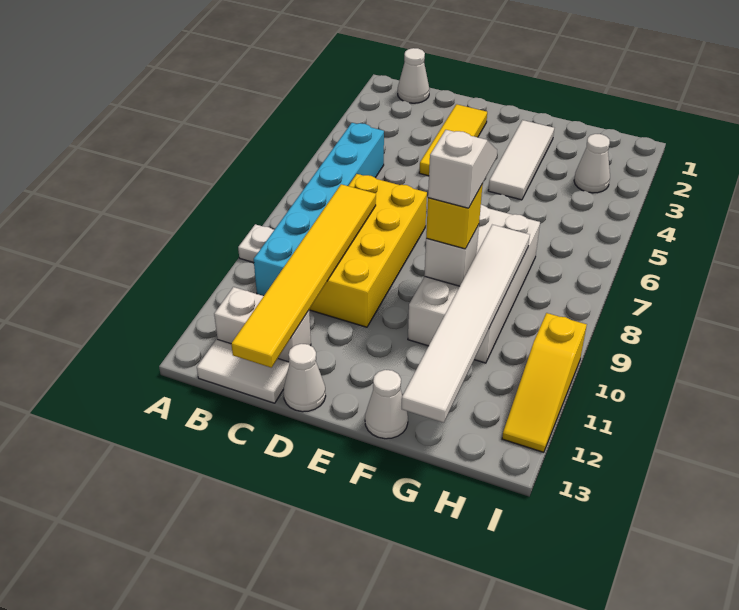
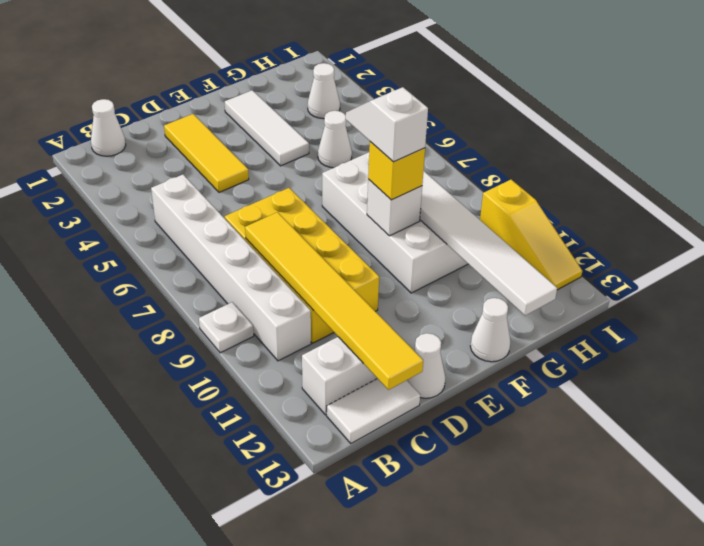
cyan 1x6 brick [254,123,384,296] -> white 1x6 brick [151,175,311,361]
none -> white 1x1 cone [318,111,352,168]

